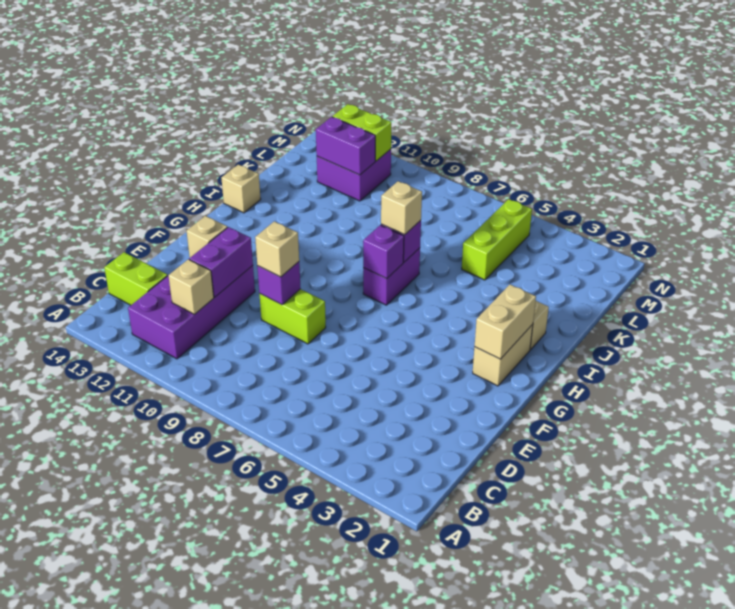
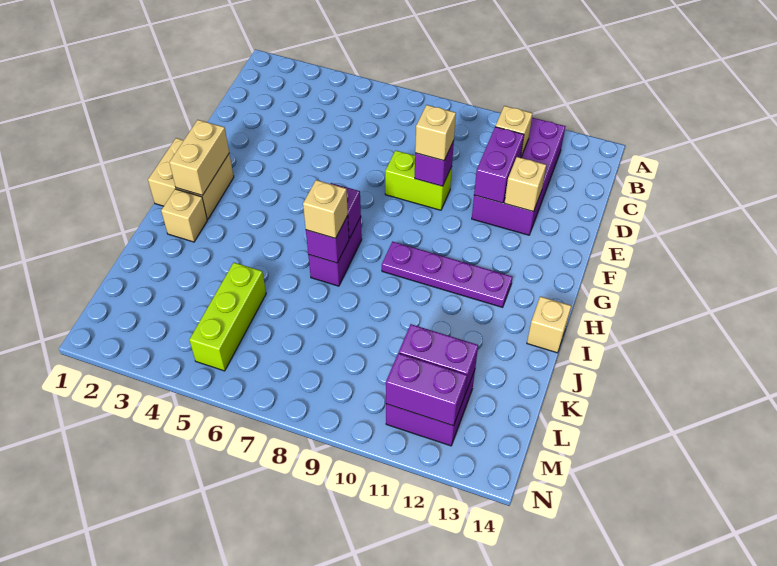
lime 1x2 brick [104,252,168,305] -> none
tan 1x2 brick [473,324,533,386] -> tan 2x2 brick [148,138,234,219]
none -> purple 1x4 plate [382,242,512,307]
lime 1x2 brick [332,104,391,161] -> purple 1x2 brick [386,353,467,426]

